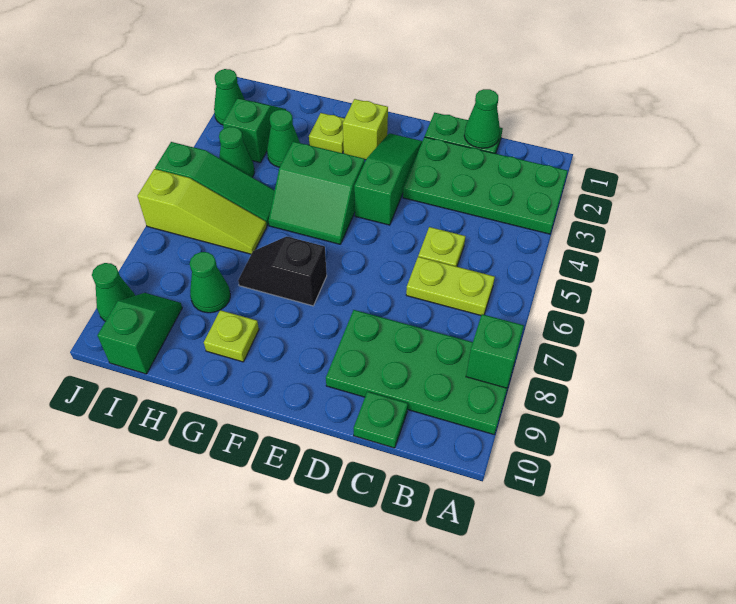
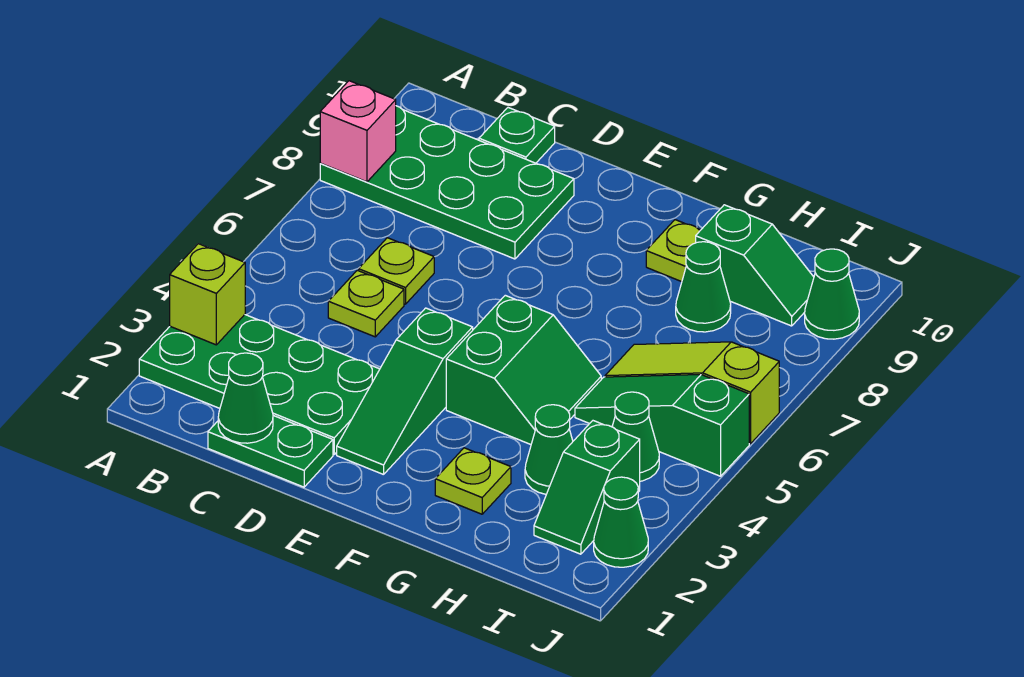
green 1x1 brick [466,314,524,388] -> pink 1x1 brick [320,81,396,182]
lime 1x2 plate [406,257,495,315] -> lime 1x1 plate [359,238,434,304]
lime 1x1 brick [343,99,388,160] -> lime 1x1 brick moved to [170,244,245,345]
green 2x2 slope [269,142,365,244] -> green 2x2 slope turned to [446,295,601,444]
black 1x2 slope [238,236,327,306] -> none
green 1x2 slope [97,293,182,374] -> green 1x2 slope turned to [696,205,814,326]

